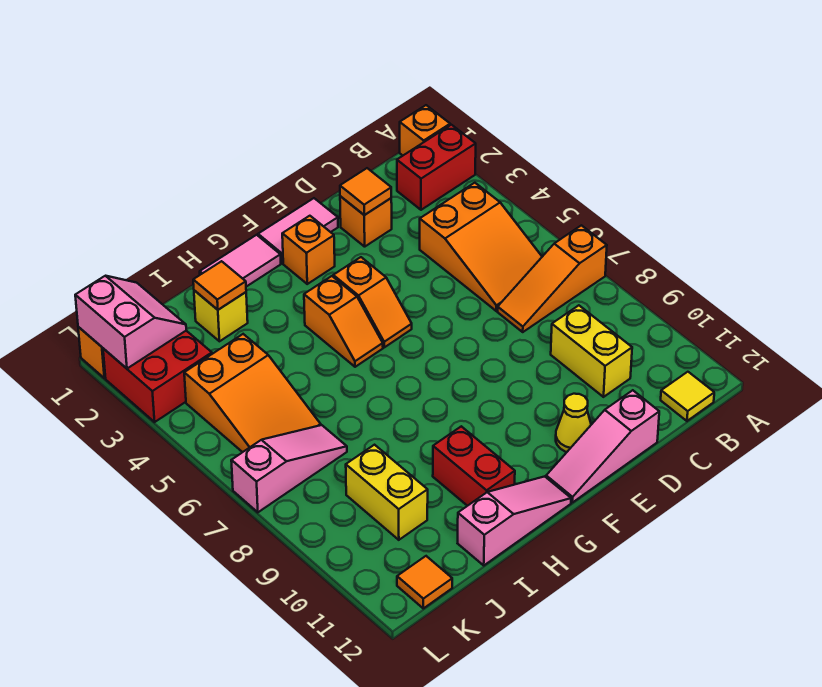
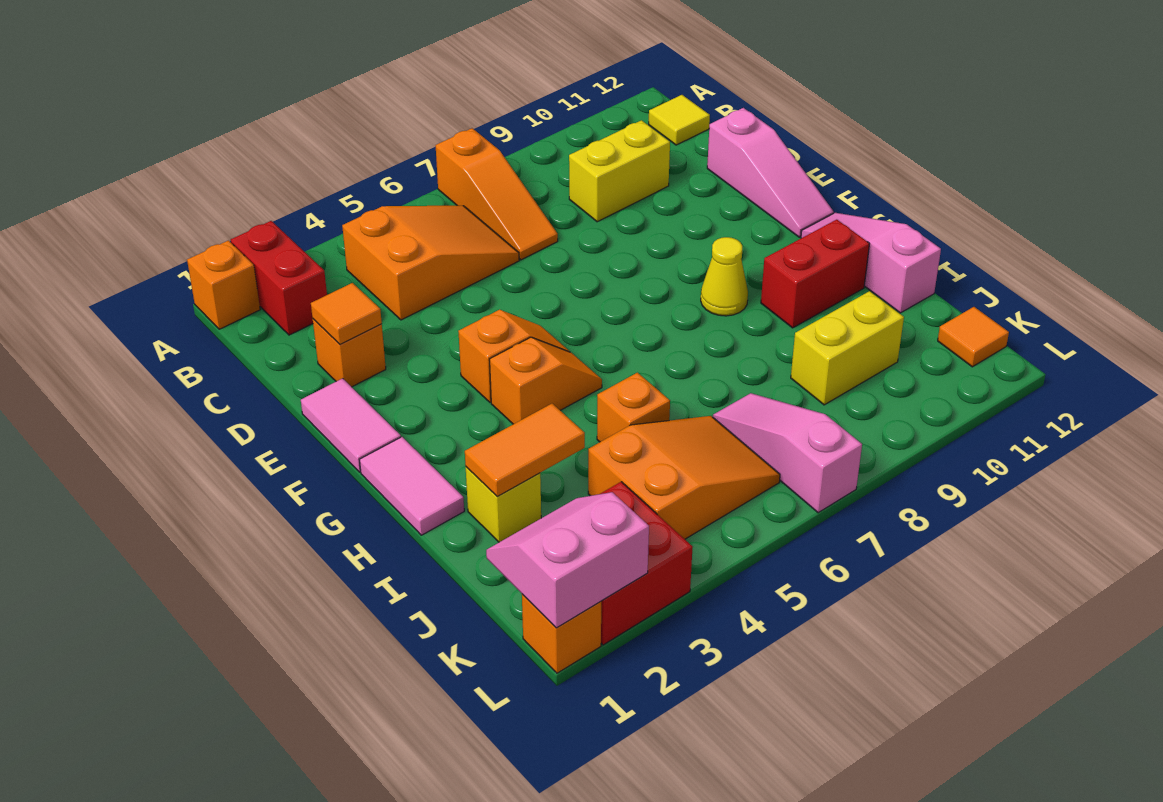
yellow 1x1 cone [556,394,591,452] -> yellow 1x1 cone moved to [701,237,748,316]
orange 1x1 brick [282,216,335,284] -> orange 1x1 brick moved to [597,373,670,442]
orange 1x1 tile [193,261,246,310] -> orange 1x2 tile [465,404,585,496]

